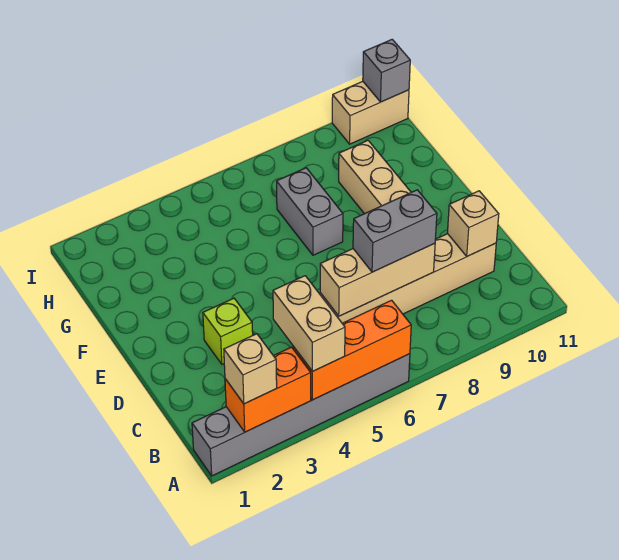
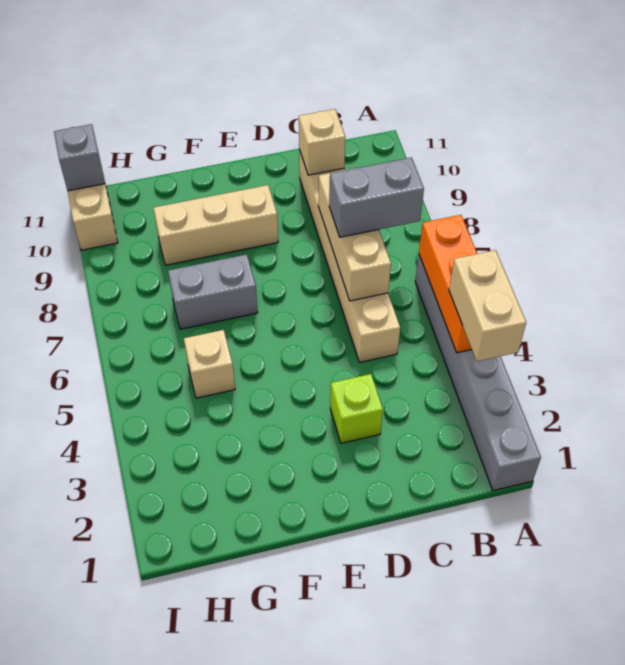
orange 1x2 brick [225,347,311,432] -> none
tan 1x1 brick [224,334,277,404] -> tan 1x1 brick moved to [184,330,235,398]
tan 1x2 brick [273,276,345,371] -> tan 1x2 brick turned to [449,250,526,361]
grey 1x2 brick [353,190,437,272] -> grey 1x2 brick turned to [329,157,424,237]

